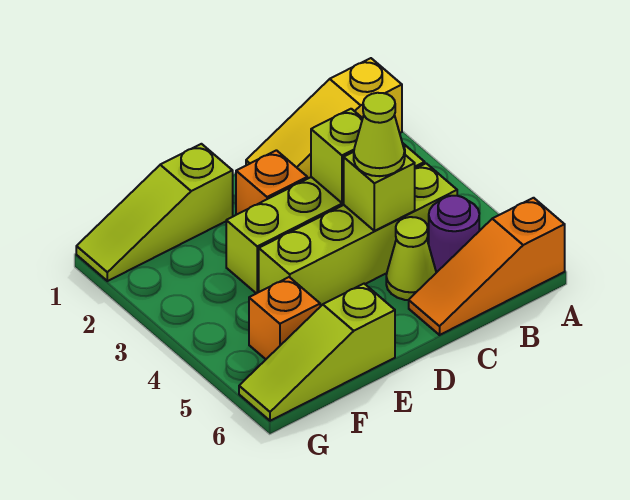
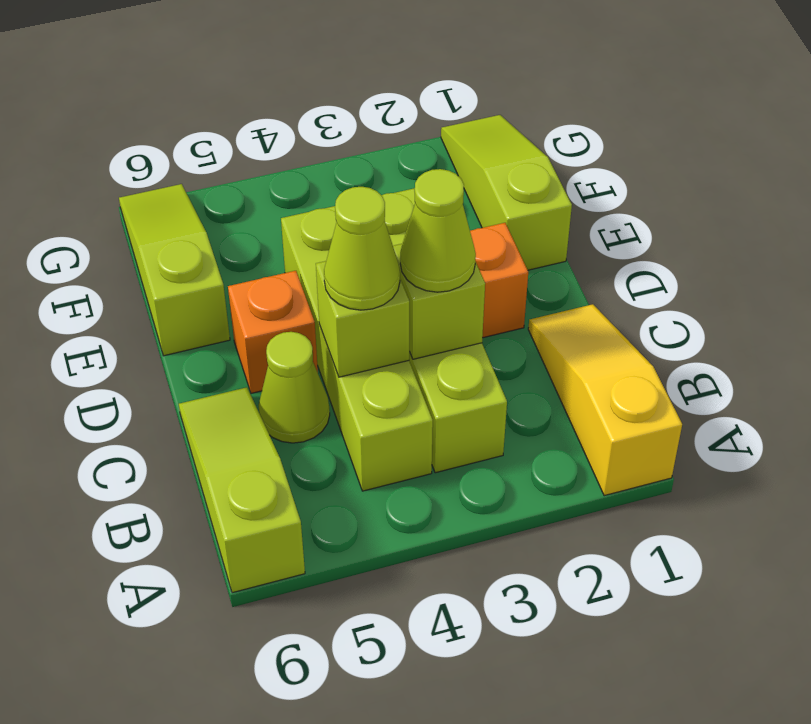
orange 1x3 slope [409,198,565,335] -> lime 1x3 slope [179,387,305,593]
purple 1x1 round brick [429,196,479,273] -> none
none -> lime 1x1 cone [400,169,476,292]
orange 1x1 brick [249,277,320,359] -> orange 1x1 brick moved to [228,271,318,393]

